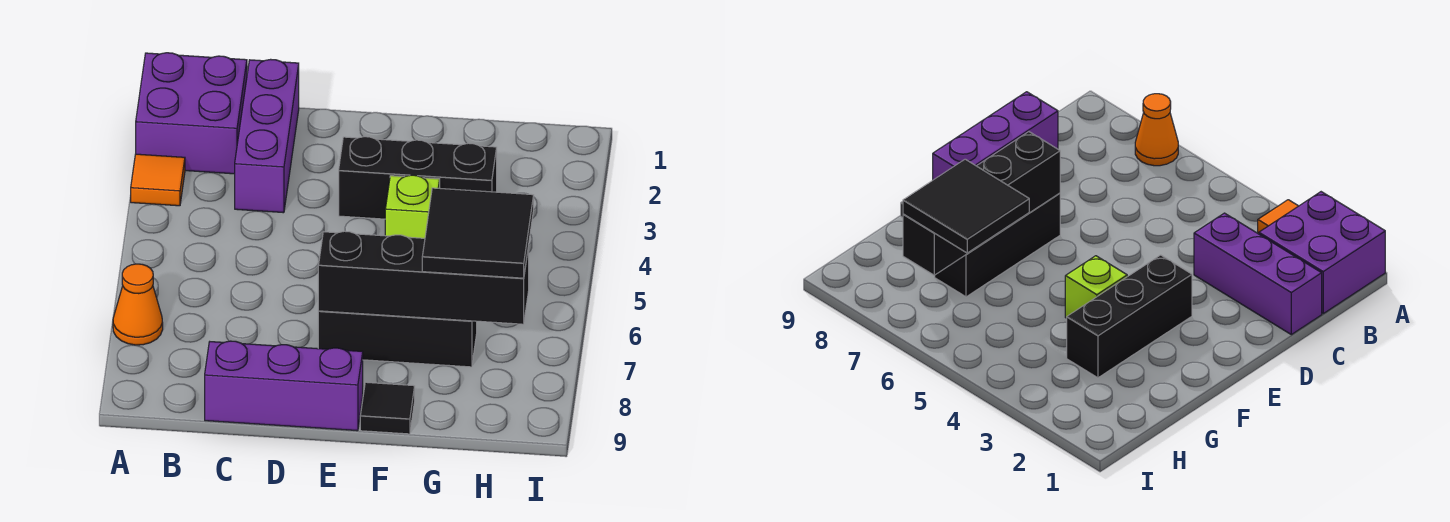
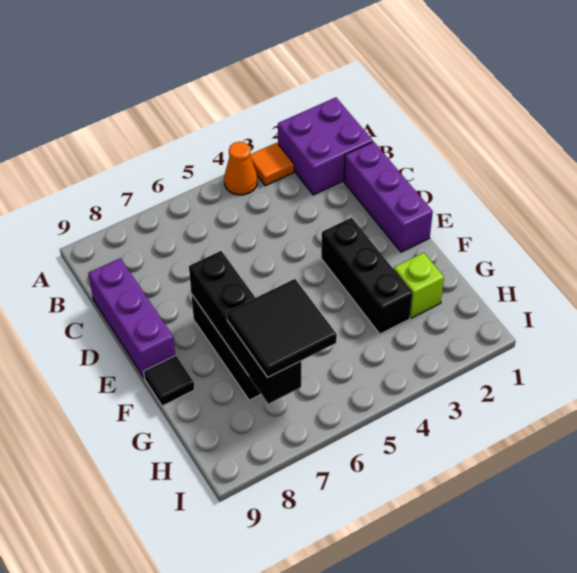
orange 1x1 cone [113,264,163,345] -> orange 1x1 cone moved to [224,142,257,195]
purple 1x3 brick [235,59,299,213] -> purple 1x3 brick turned to [344,142,433,252]
lime 1x1 brick [385,175,440,238] -> lime 1x1 brick moved to [394,253,444,318]

